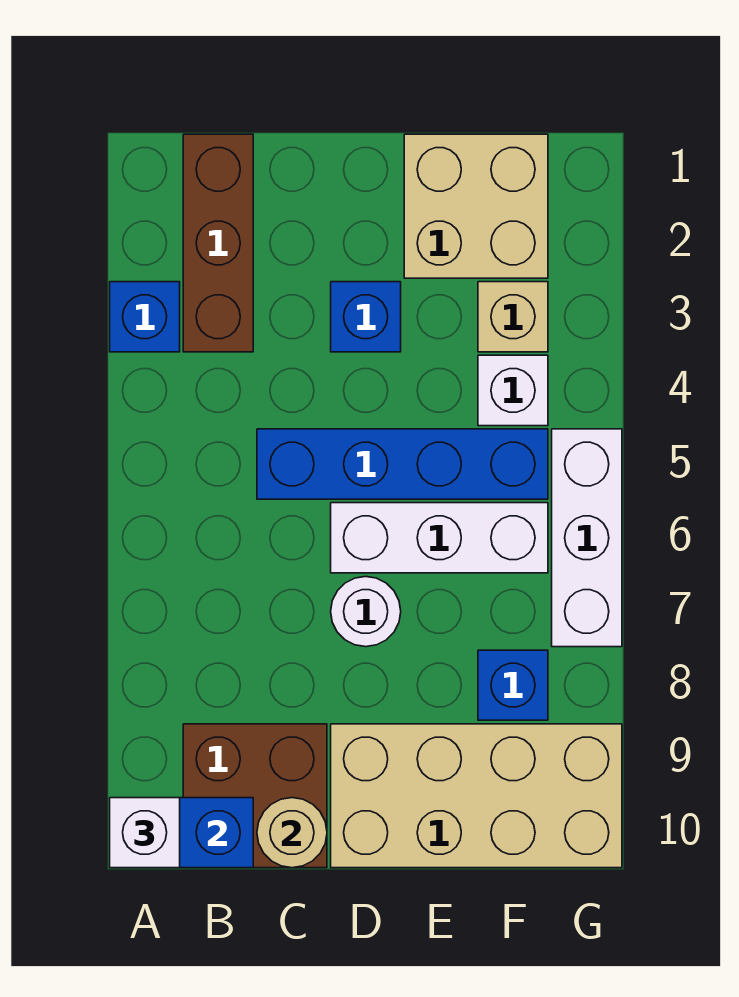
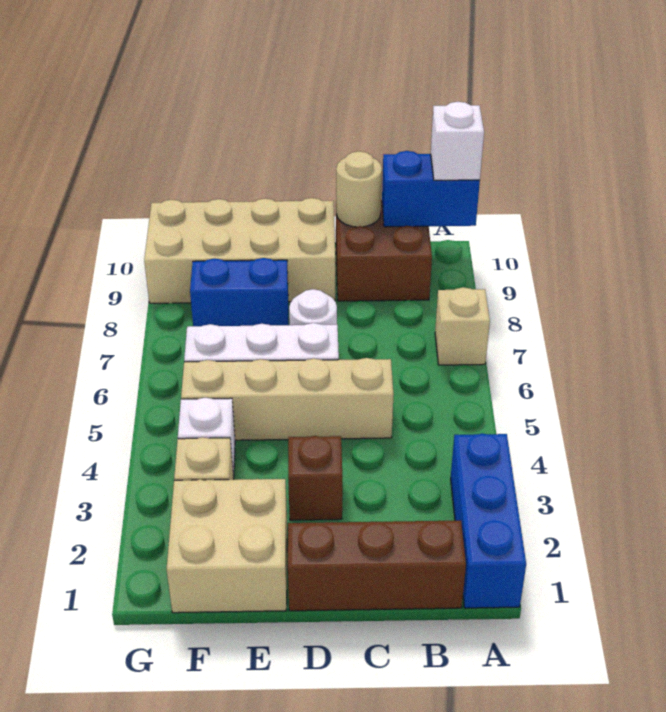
blue 1x1 brick [110,282,180,352] -> blue 1x3 brick [451,434,526,608]
none -> tan 1x1 brick [435,287,490,365]
brown 1x3 brick [183,134,253,352] -> brown 1x3 brick turned to [288,521,466,611]
blue 1x4 brick [257,429,548,499] -> tan 1x4 brick [181,358,394,440]
blue 1x1 brick [331,282,401,352] -> brown 1x1 brick [288,436,342,520]
blue 1x1 brick [478,650,548,720] -> blue 1x2 brick [190,258,288,326]
white 1x3 brick [552,429,622,647] -> none

